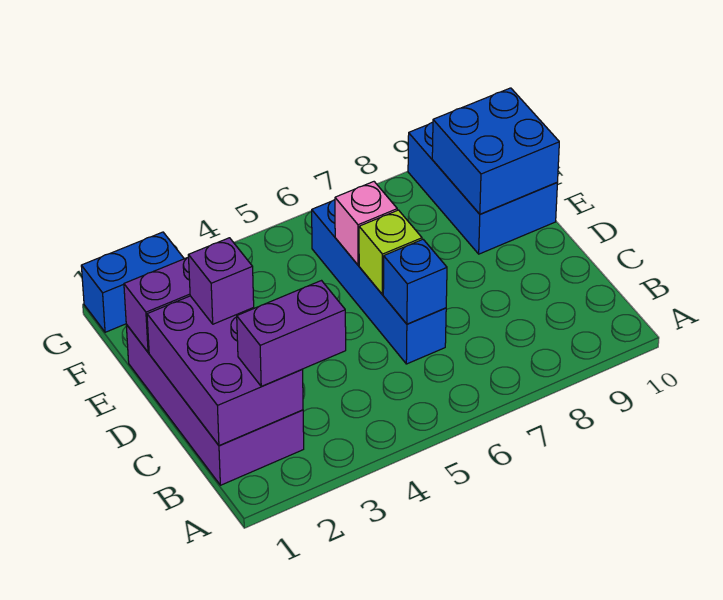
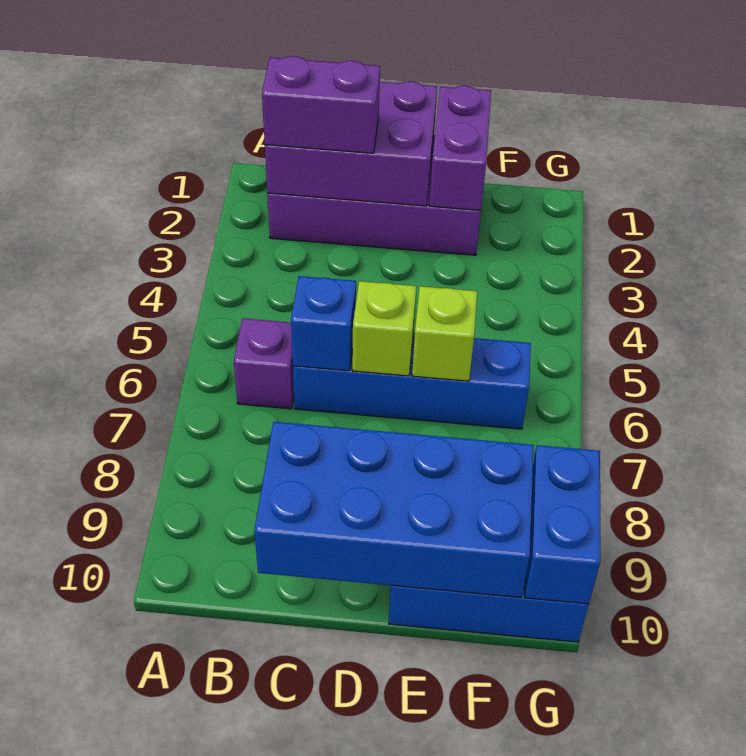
purple 1x2 brick [237,281,346,386] -> purple 1x2 brick turned to [262,56,380,153]
purple 1x1 brick [188,238,254,324] -> purple 1x1 brick moved to [234,318,294,409]
pink 1x1 brick [335,182,397,265] -> lime 1x1 brick [412,286,477,381]
blue 2x2 brick [432,88,559,214] -> blue 2x4 brick [254,422,534,597]
blue 1x2 brick [81,232,184,332] -> blue 1x2 brick moved to [525,445,600,604]

